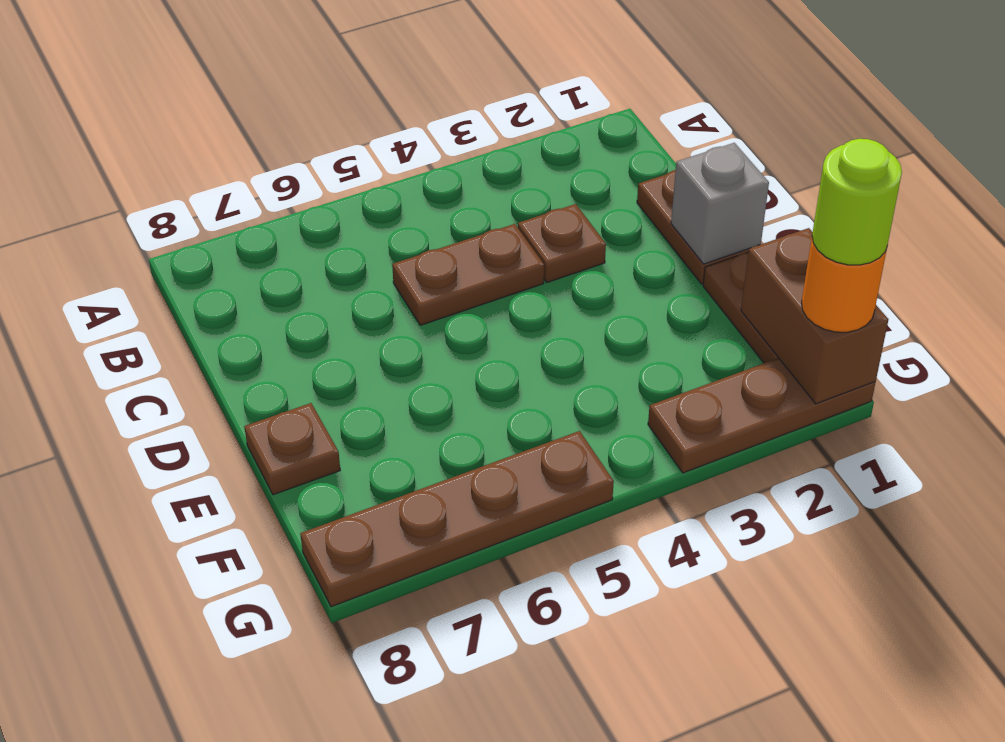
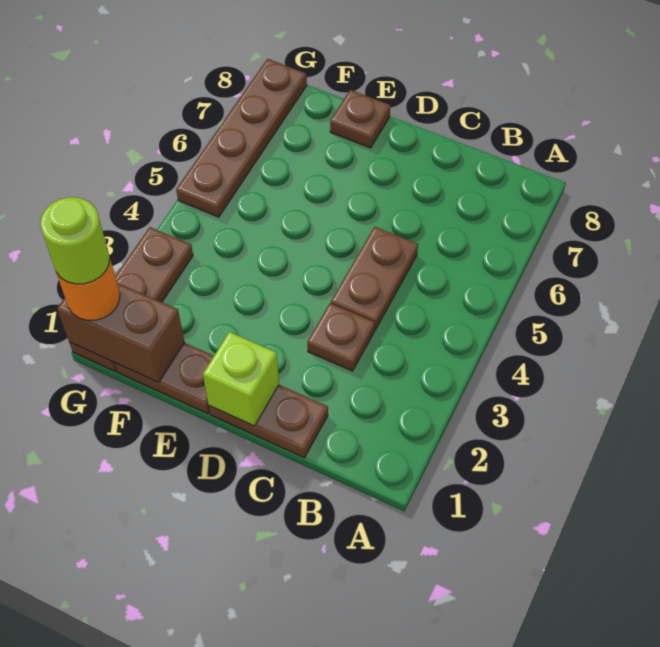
grey 1x1 brick [671,143,769,264] -> lime 1x1 brick [203,332,279,426]

